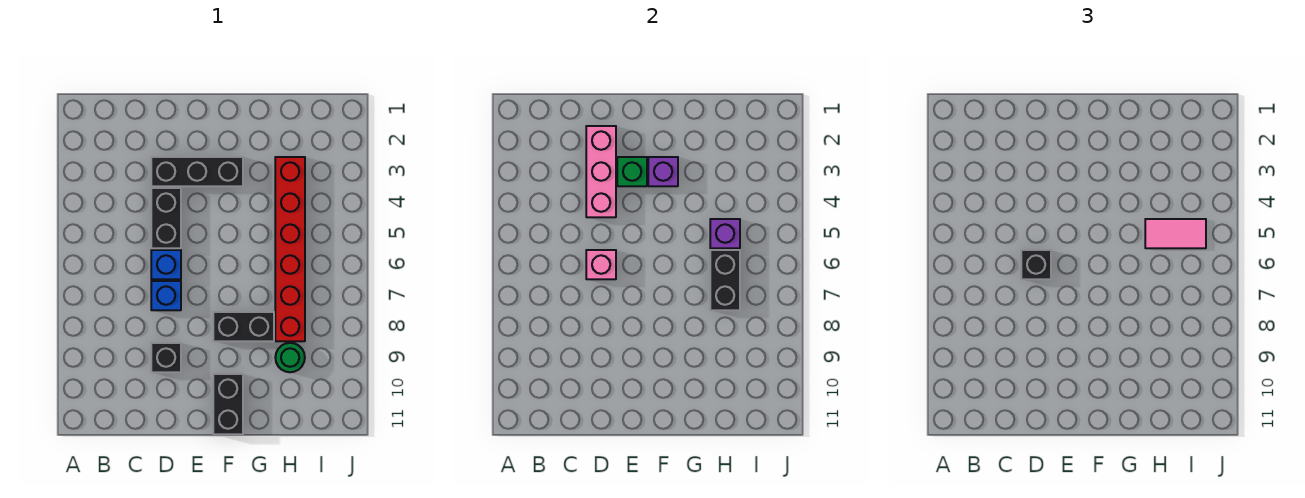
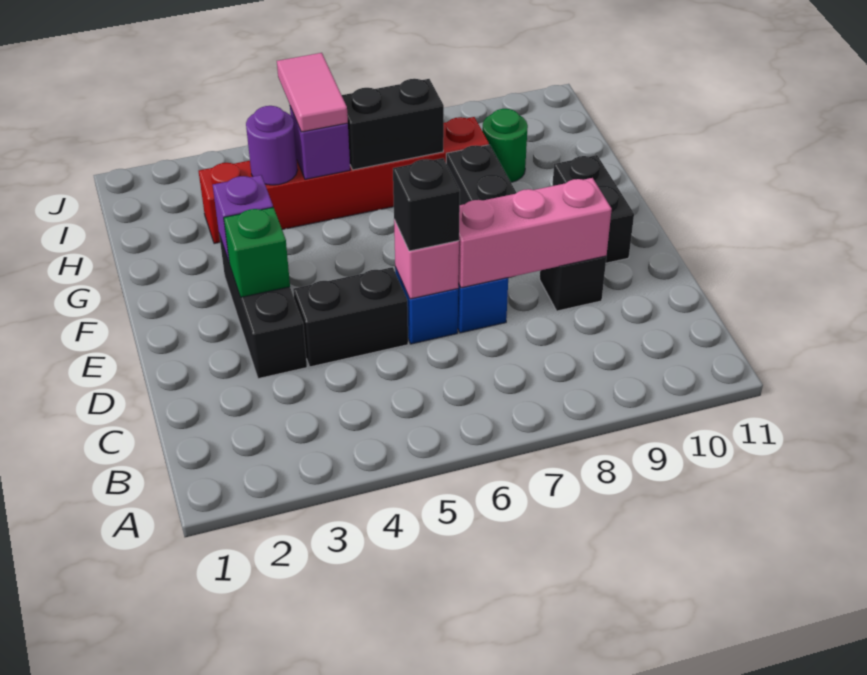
pink 1x3 brick [586,126,616,217] -> pink 1x3 brick moved to [458,178,612,288]
black 1x2 brick [213,374,243,434] -> black 1x2 brick turned to [552,155,634,263]
none -> purple 1x1 round brick [246,106,298,185]

